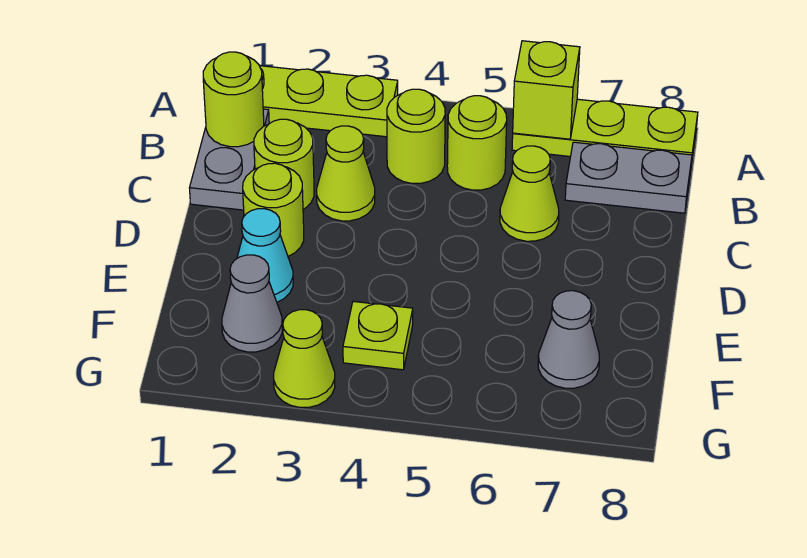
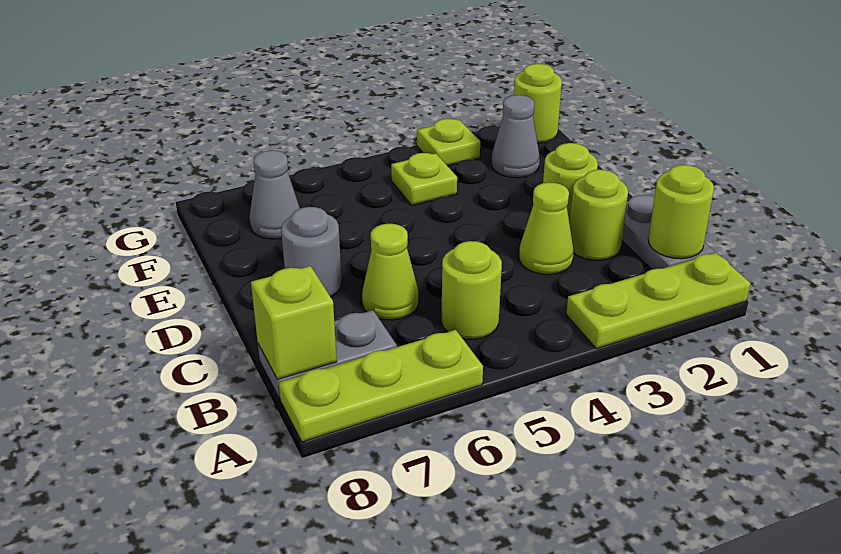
lime 1x1 brick [513,41,580,139] -> lime 1x1 brick moved to [251,266,337,379]
lime 1x1 round brick [387,89,445,183] -> lime 1x1 round brick moved to [514,64,562,143]
none -> grey 1x1 round brick [281,207,342,297]
cyan 1x1 cone [237,209,293,302] -> none
lime 1x1 cone [274,310,335,407] -> lime 1x1 plate [417,119,480,166]

